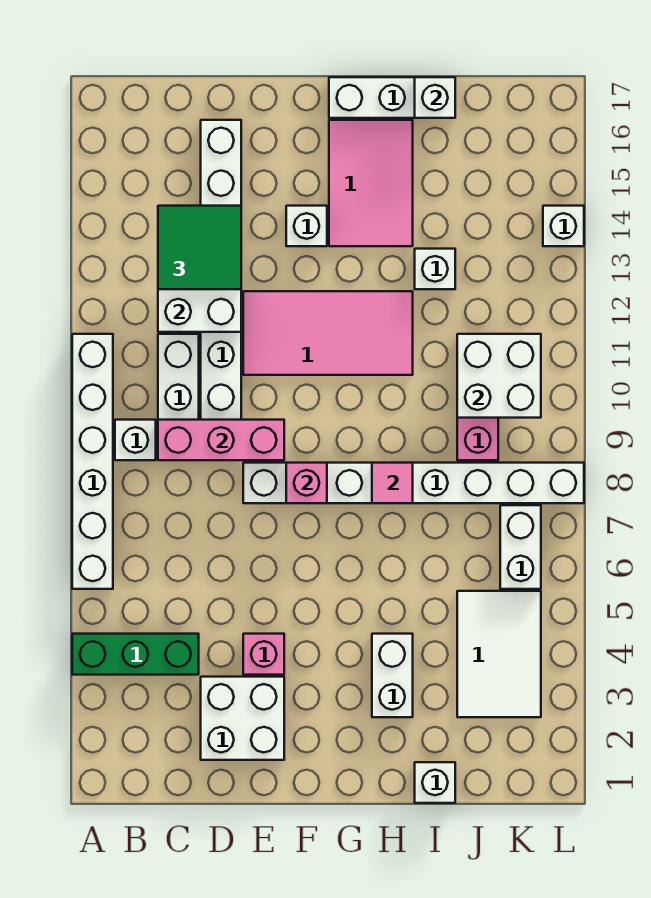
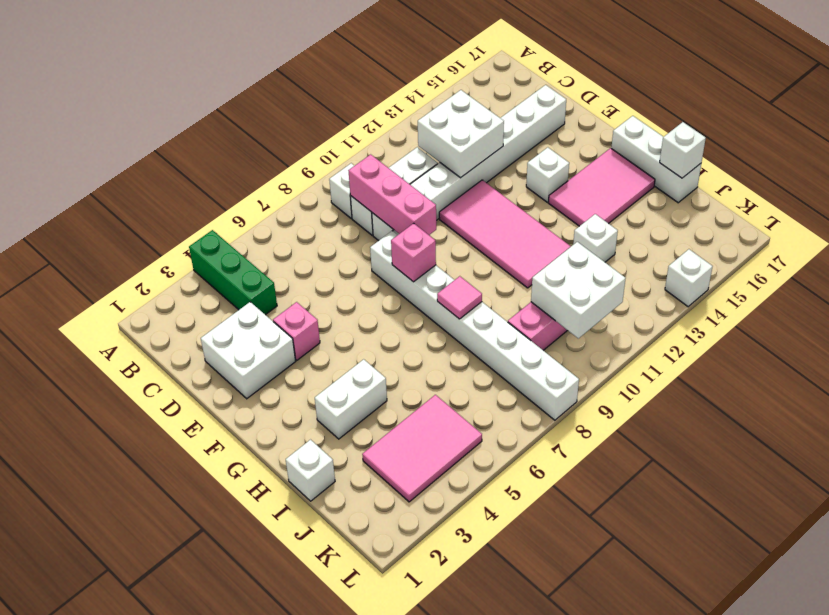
white 1x6 brick [72,334,113,589] -> none
green 2x2 tile [158,206,241,289] -> none
white 2x3 tile [457,591,541,717] -> pink 2x3 tile [362,395,482,502]
white 1x2 brick [500,505,541,589] -> none

